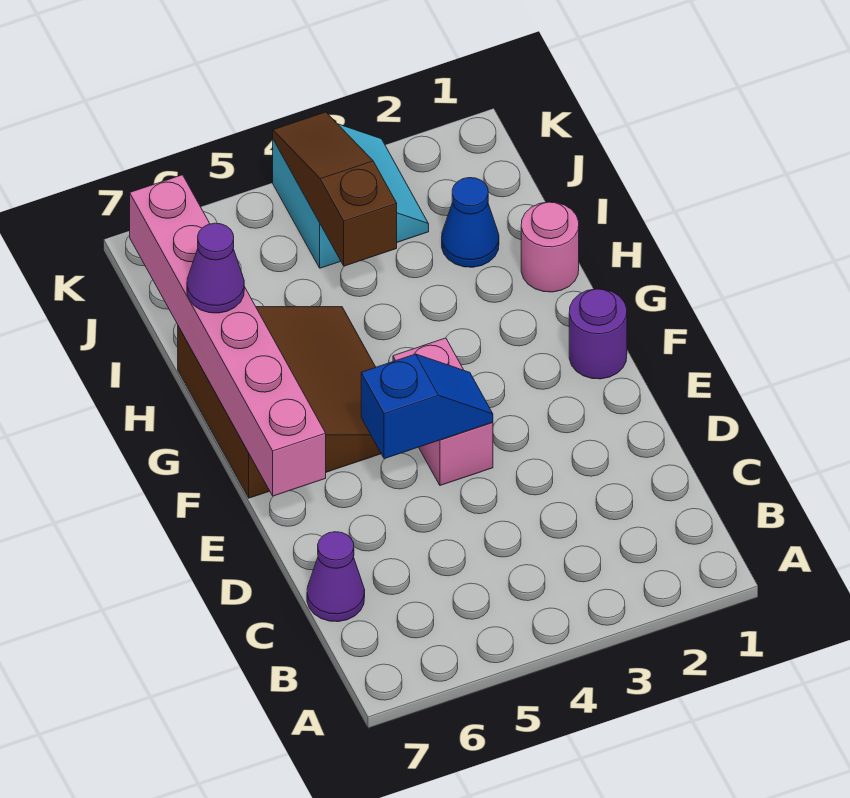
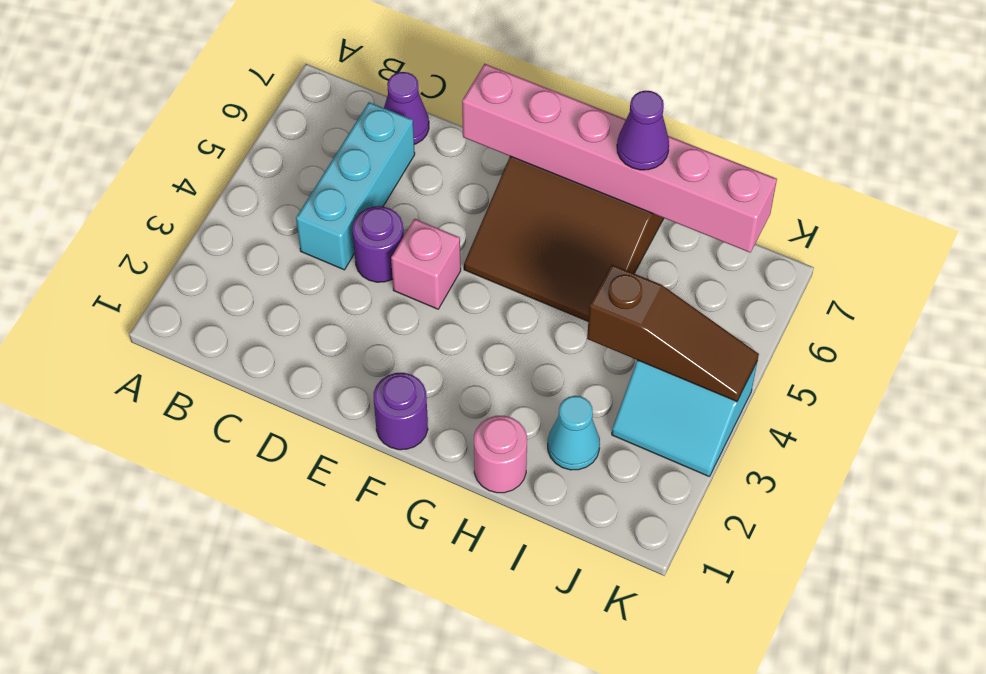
none -> cyan 1x3 brick [296,102,415,270]
none -> purple 1x1 round brick [353,206,404,282]
pink 1x2 brick [393,338,493,485] -> pink 1x1 brick [391,219,461,309]
blue 1x2 slope [361,354,493,459] -> none
blue 1x1 cone [442,178,499,267] -> cyan 1x1 cone [548,396,600,470]

